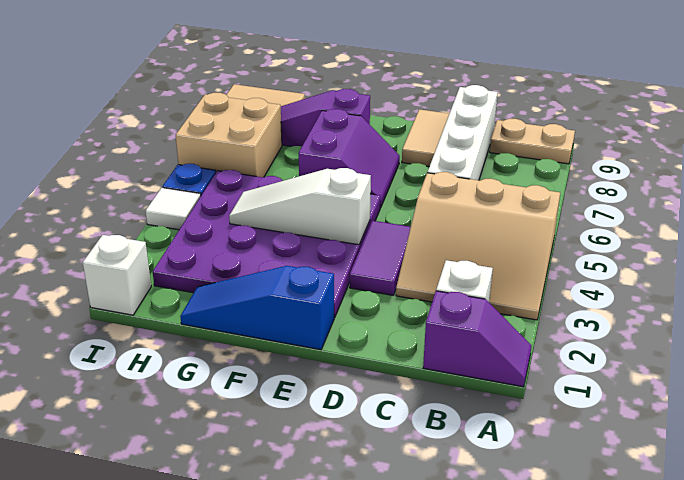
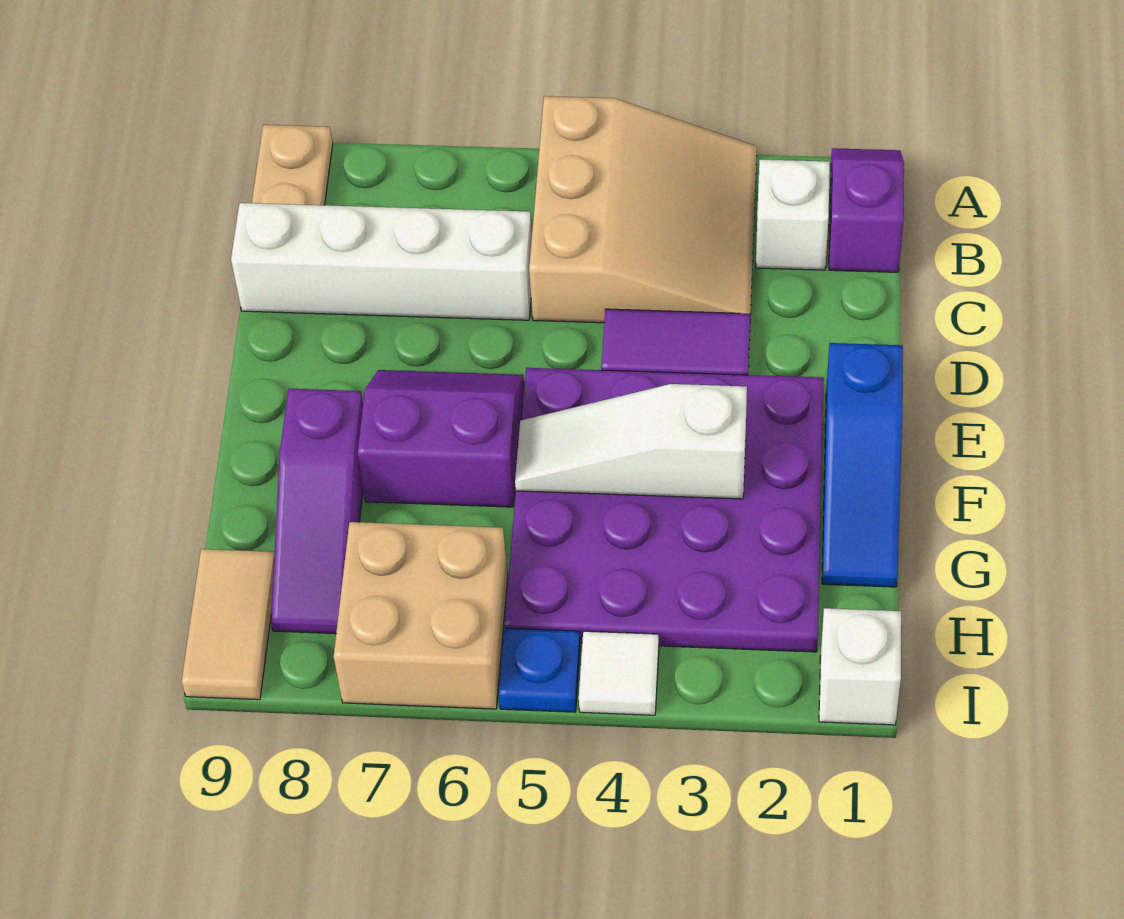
tan 1x2 tile [402,109,449,166] -> none
white 1x3 slope [229,168,371,245] -> white 1x3 slope turned to [515,384,747,499]

